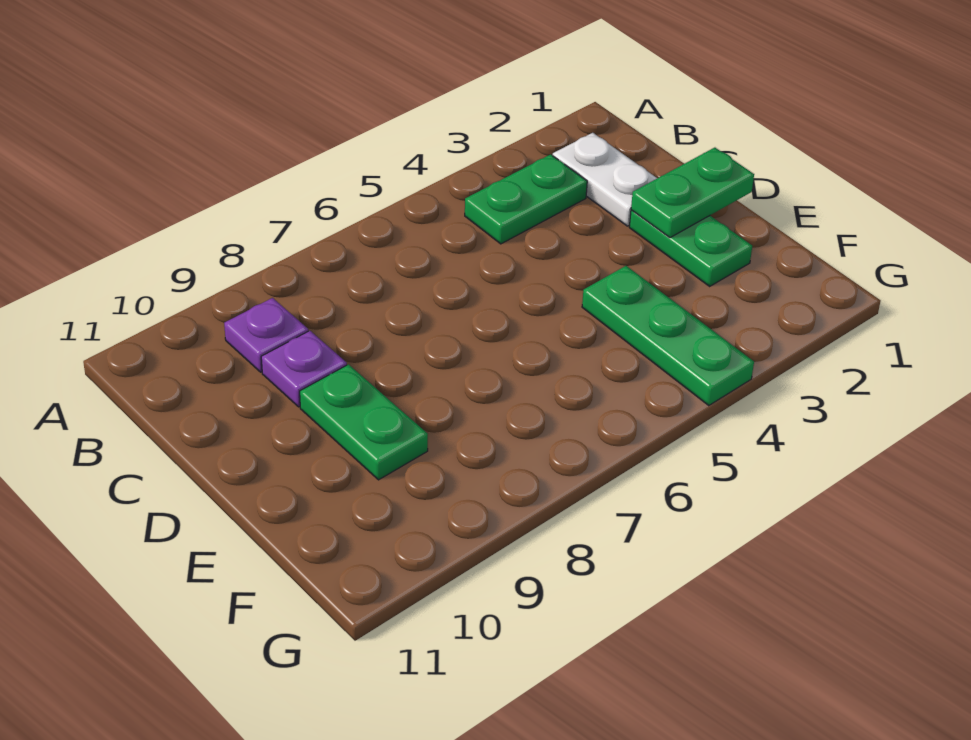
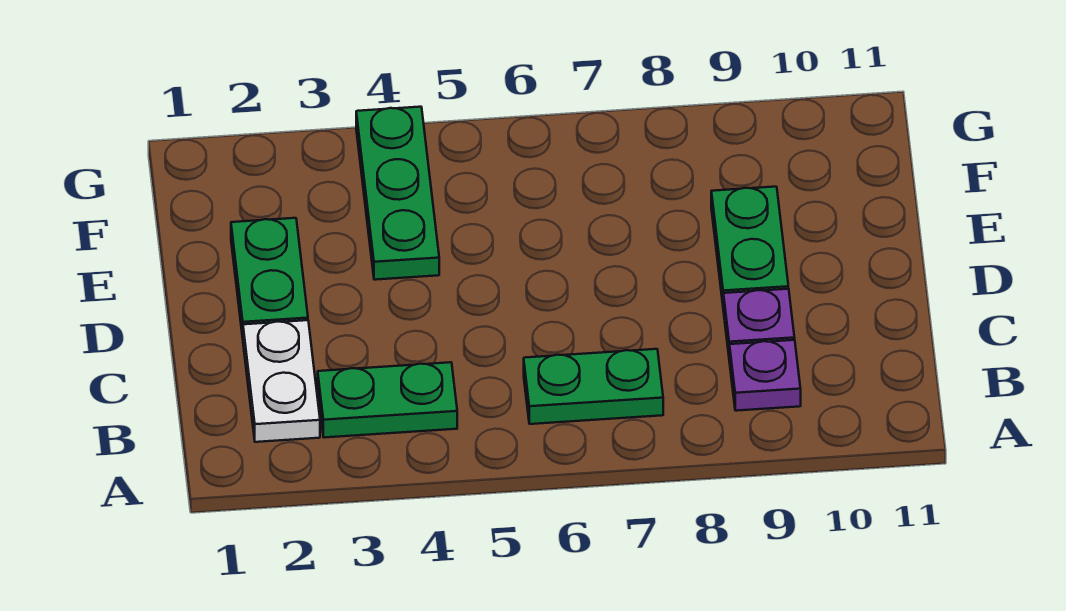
green 1x2 plate [631,148,754,238] -> green 1x2 plate moved to [524,349,663,424]

